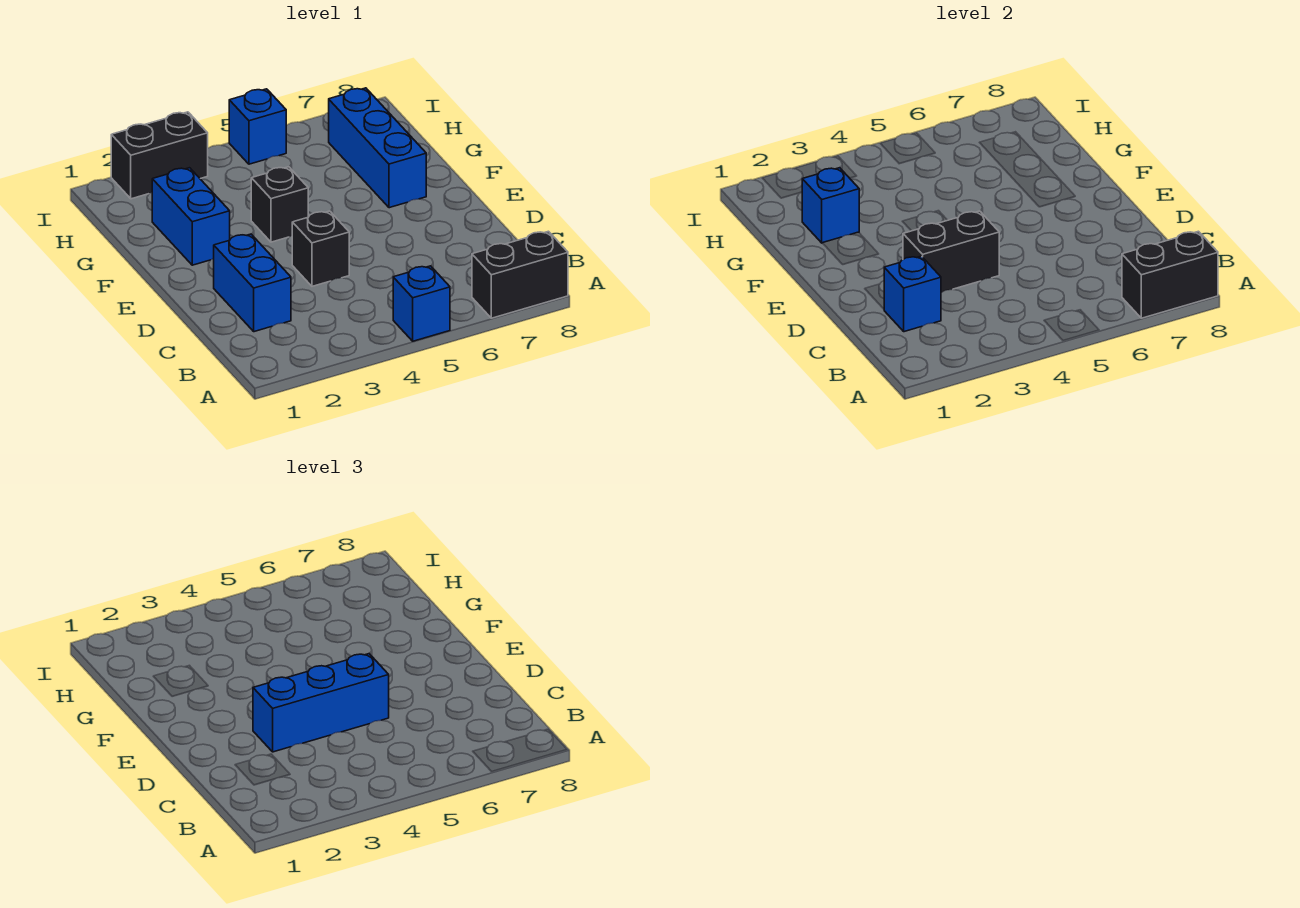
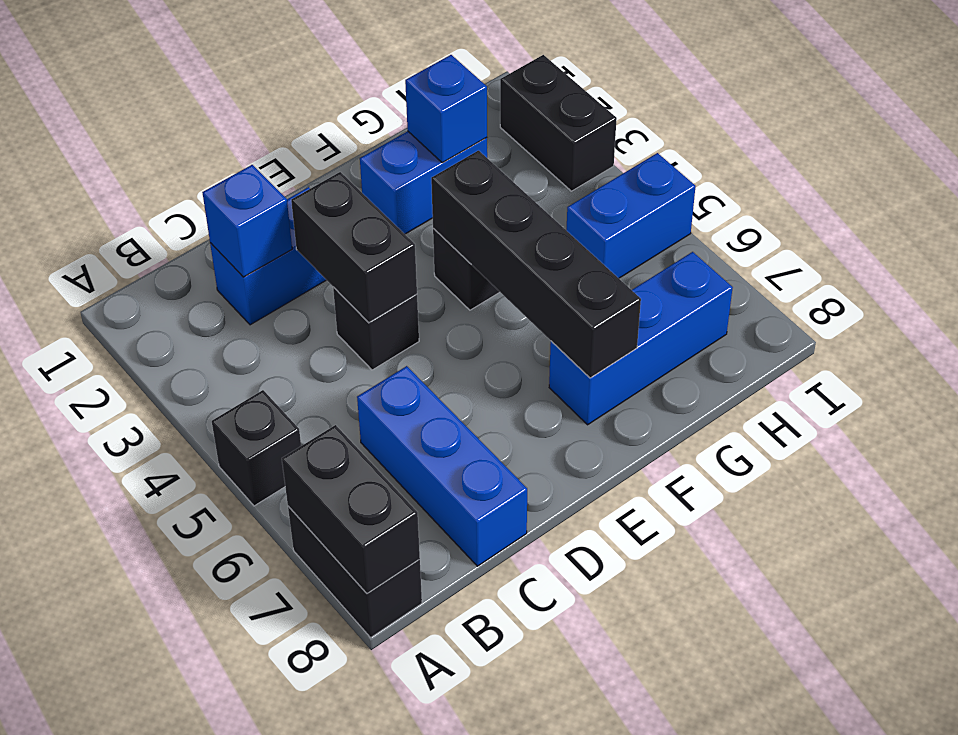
blue 1x1 brick [393,266,450,341] -> black 1x1 brick [212,390,301,506]
blue 1x3 brick [253,654,389,752] -> blue 1x3 brick moved to [357,366,527,566]
none -> black 1x4 brick [431,151,641,378]
blue 1x1 brick [229,89,286,164] -> blue 1x2 brick [566,153,696,278]

